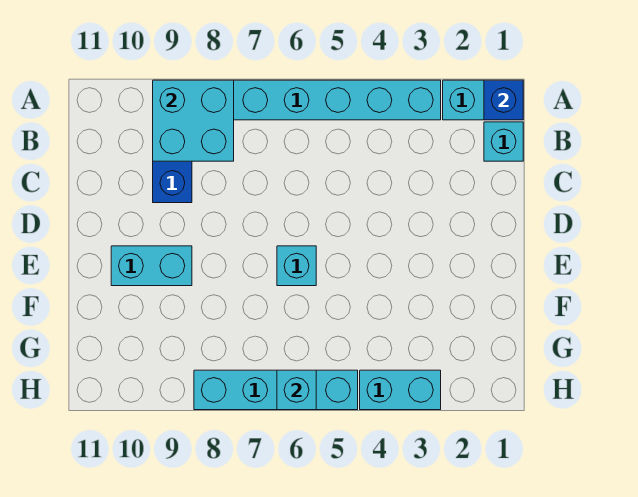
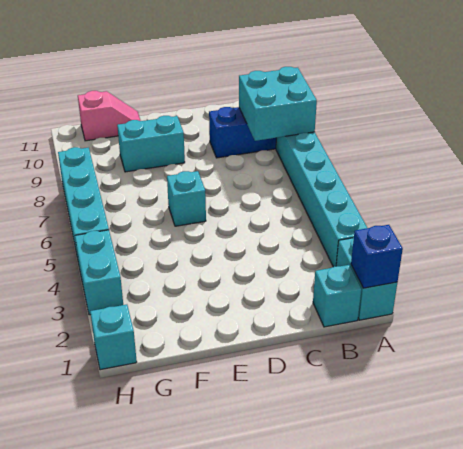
cyan 1x2 brick [111,246,192,286] -> cyan 1x2 brick turned to [117,116,185,172]
none -> pink 1x2 slope [78,91,141,141]
cyan 1x1 brick [277,370,316,410] -> cyan 1x1 brick moved to [90,305,137,370]

